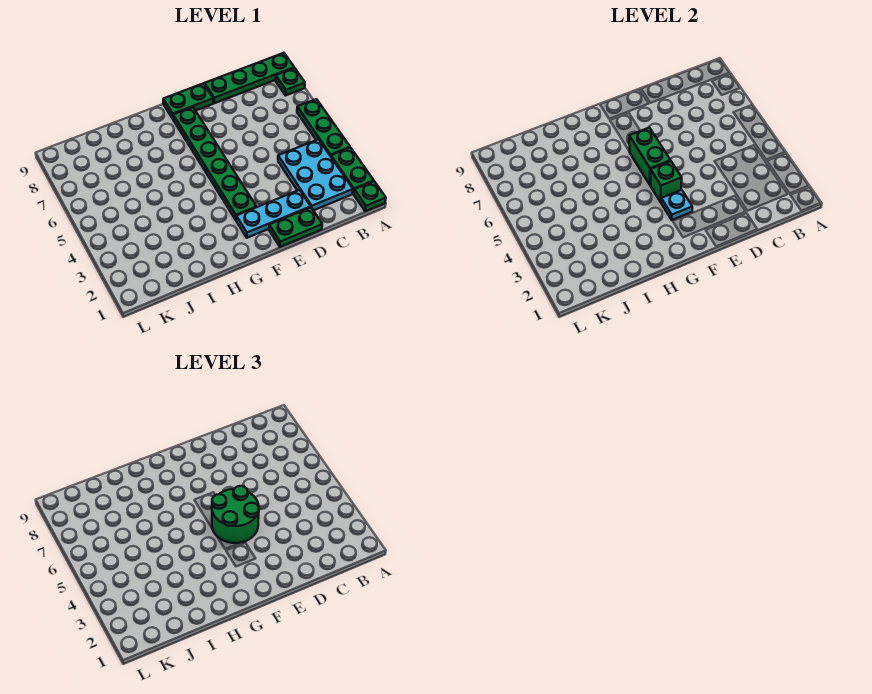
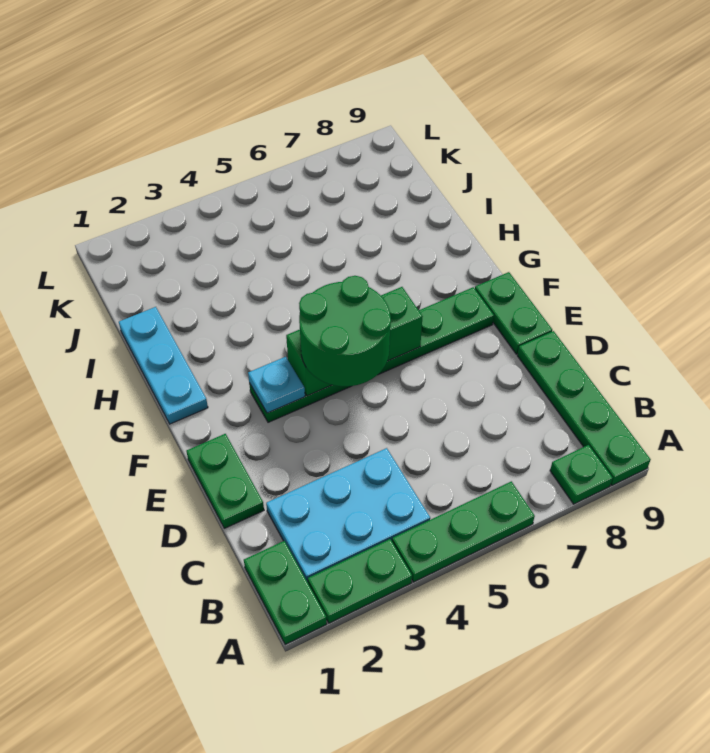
green 1x1 plate [354,181,386,211] -> green 1x2 plate [244,541,327,645]
cyan 1x3 plate [236,190,311,238] -> cyan 1x3 plate moved to [119,307,208,424]

